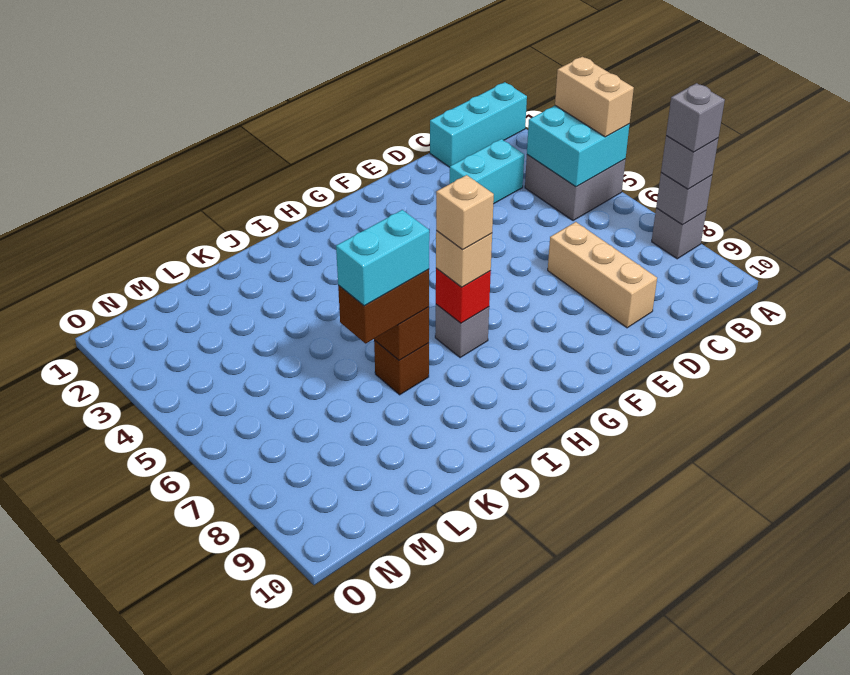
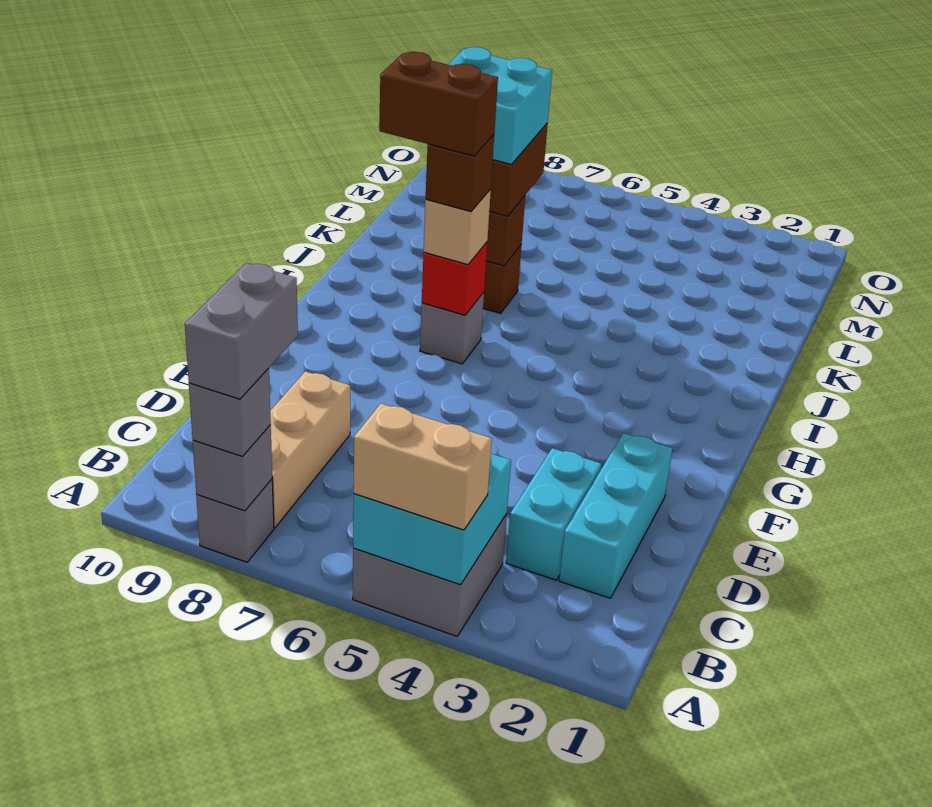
cyan 1x3 brick [430,82,527,167] -> cyan 1x3 brick moved to [559,433,672,598]
grey 1x1 brick [666,83,725,152] -> grey 1x2 brick [185,263,298,399]
tan 1x3 brick [548,222,657,328] -> tan 1x3 brick turned to [270,371,350,528]
tan 1x1 brick [436,175,494,249] -> brown 1x1 brick [426,135,494,212]
none -> brown 1x2 brick [379,52,498,156]
cyan 1x2 brick [336,210,429,306] -> cyan 2x2 brick [448,47,552,164]

